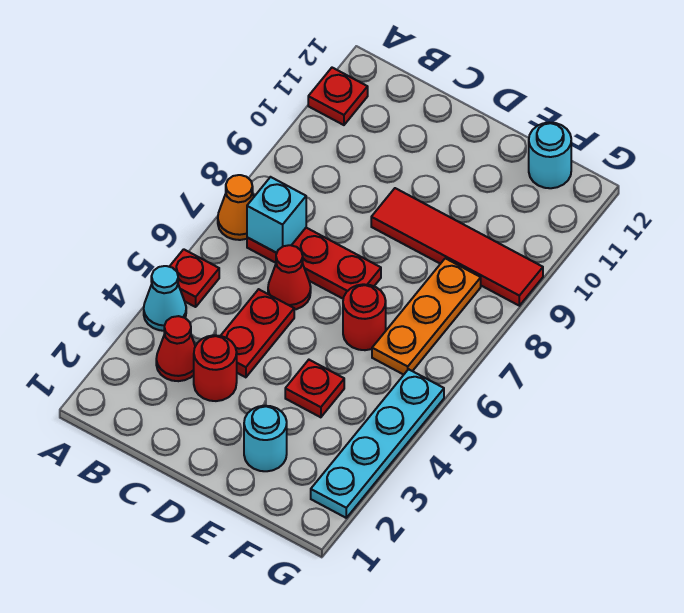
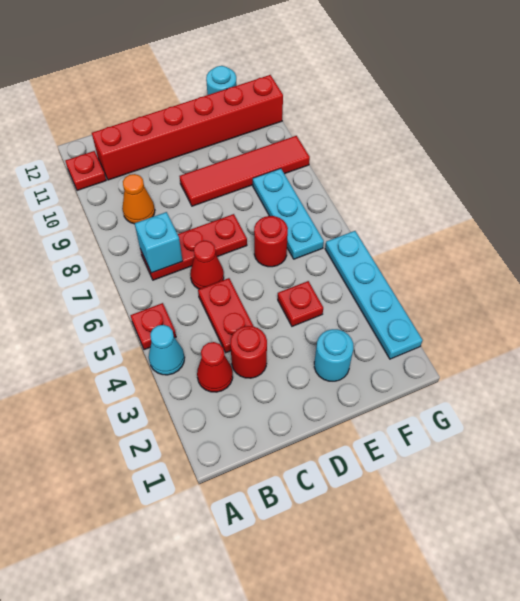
orange 1x1 cone [218,175,254,240] -> orange 1x1 cone moved to [122,174,155,224]
none -> red 1x6 brick [92,75,283,180]
orange 1x3 plate [372,258,481,375] -> cyan 1x3 plate [253,169,324,259]

